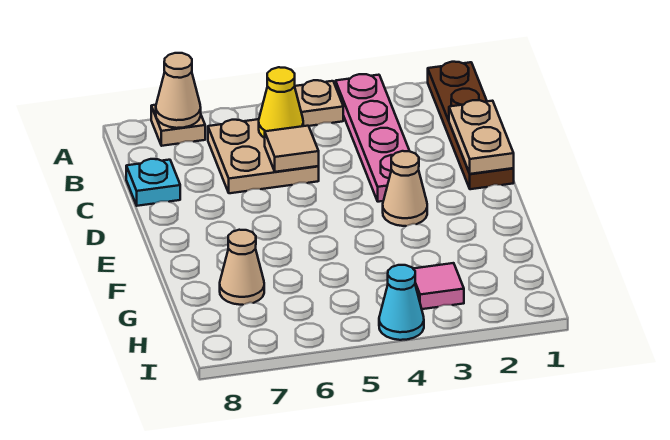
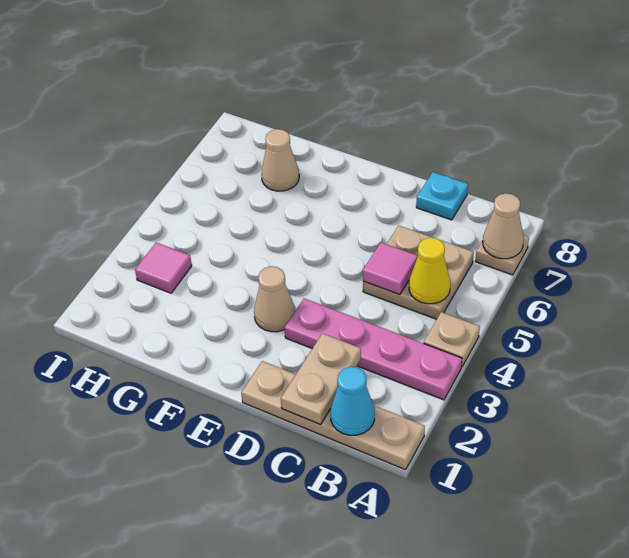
brown 1x4 plate [428,62,514,189] -> tan 1x4 plate [241,361,425,470]
tan 1x2 plate [449,100,514,174] -> tan 1x2 plate turned to [281,333,361,424]
tan 1x1 tile [265,126,319,172] -> pink 1x1 tile [363,243,418,295]
cyan 1x1 cone [379,265,424,340] -> cyan 1x1 cone moved to [331,367,375,435]

